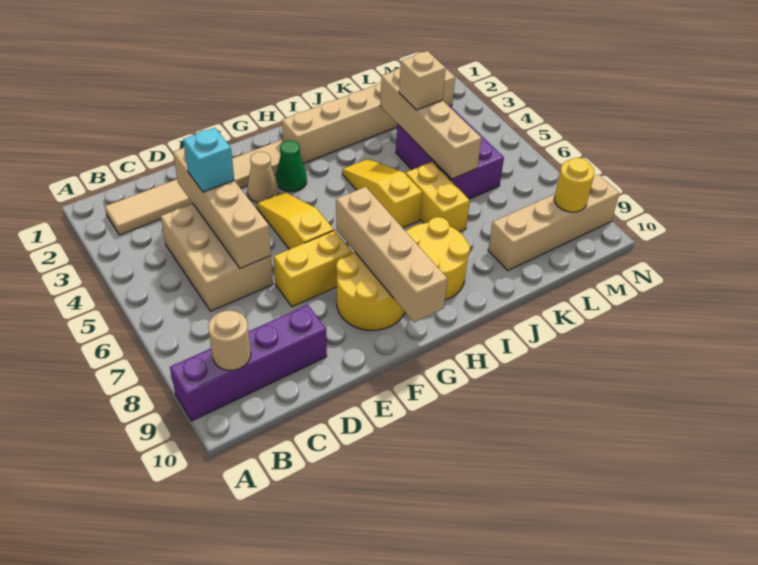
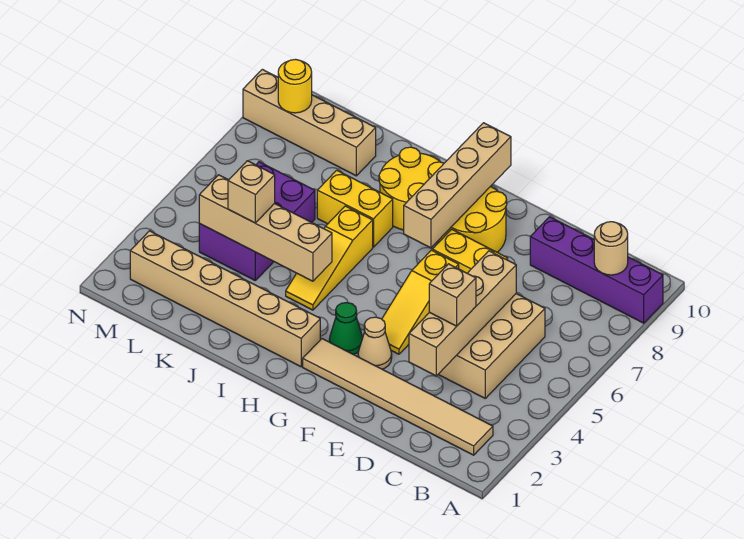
cyan 1x1 brick [183,128,234,192] -> tan 1x1 brick [429,264,476,326]
yellow 1x2 brick [406,162,470,232] -> yellow 1x2 brick turned to [317,170,393,247]
tan 1x4 brick [380,68,482,179] -> tan 1x4 brick turned to [199,175,332,281]

